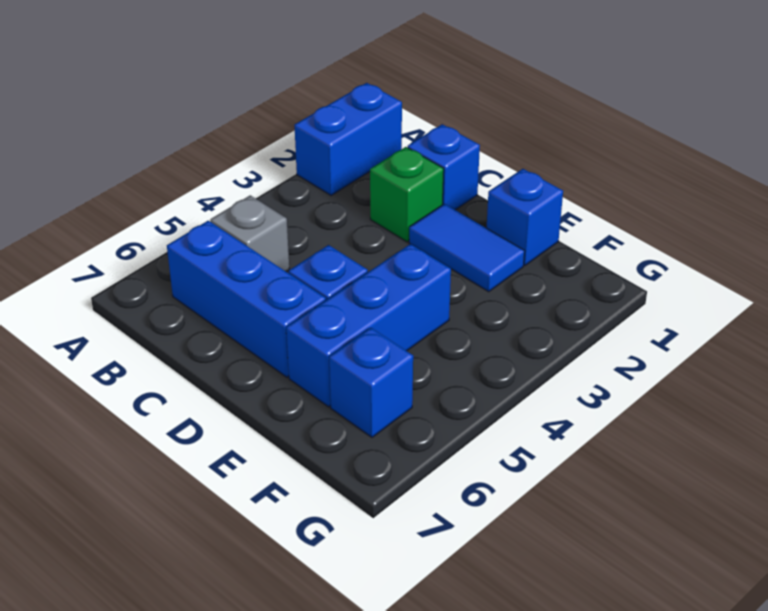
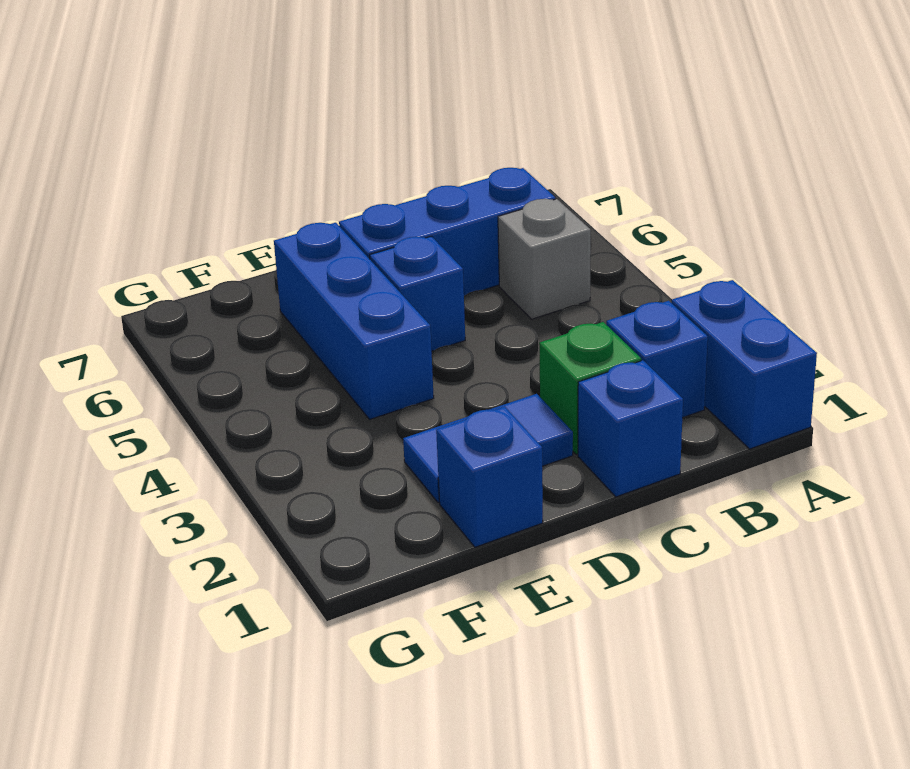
blue 1x1 brick [329,328,413,437] -> blue 1x1 brick moved to [606,301,708,418]

